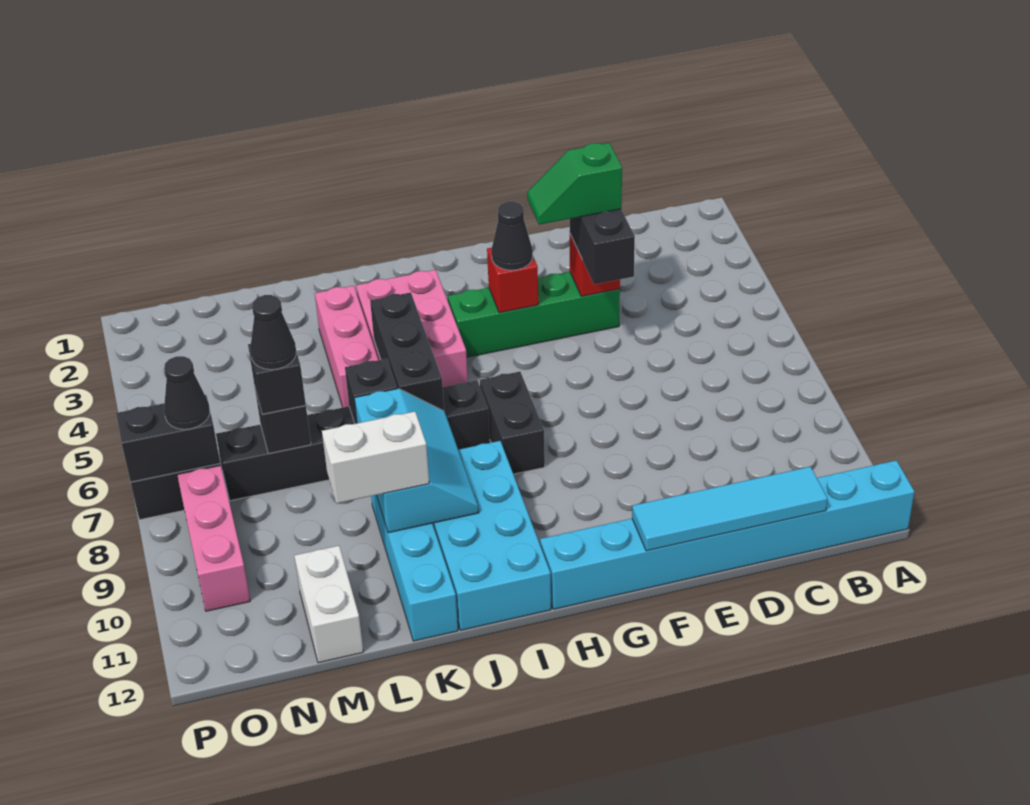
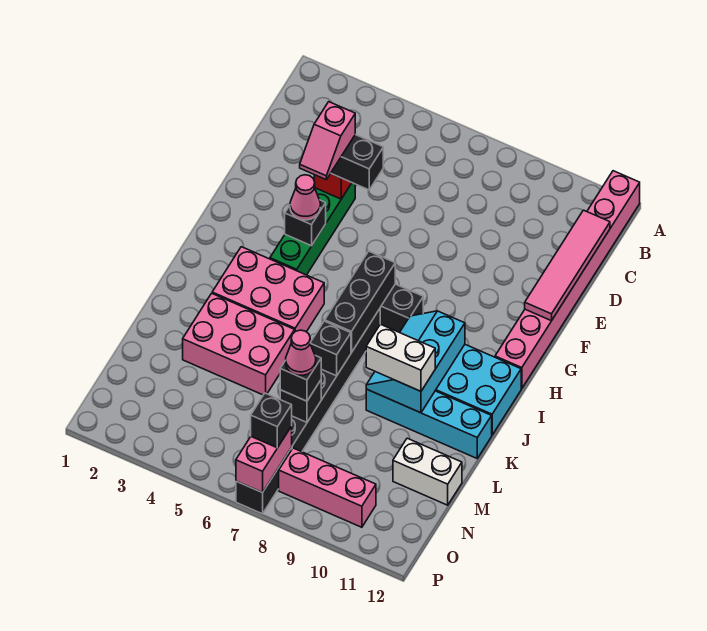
cyan 1x8 brick [540,460,914,609] -> pink 1x8 brick [495,171,640,389]
cyan 1x4 tile [632,467,827,551] -> pink 1x4 tile [525,210,610,321]
green 1x2 slope [527,143,622,225] -> pink 1x2 slope [300,102,355,179]
red 1x1 brick [487,248,538,313] -> black 1x1 brick [285,200,326,246]
black 1x1 cone [491,201,533,270] -> pink 1x1 cone [290,175,320,220]
black 1x3 brick [370,292,444,411] -> black 1x3 brick turned to [325,251,395,353]
cyan 2x3 slope [354,389,479,533] -> cyan 2x3 slope turned to [366,311,465,413]
pink 1x3 brick [315,286,378,407] -> pink 2x3 brick [183,293,295,395]
white 1x2 brick [322,412,429,504] -> white 1x2 brick turned to [366,324,435,391]
black 1x1 cone [250,295,296,370] -> pink 1x1 cone [286,330,316,375]
black 1x2 brick [116,395,220,482] -> pink 1x2 brick [236,426,292,493]
black 1x1 cone [164,356,210,429] -> black 1x1 brick [251,393,292,448]

